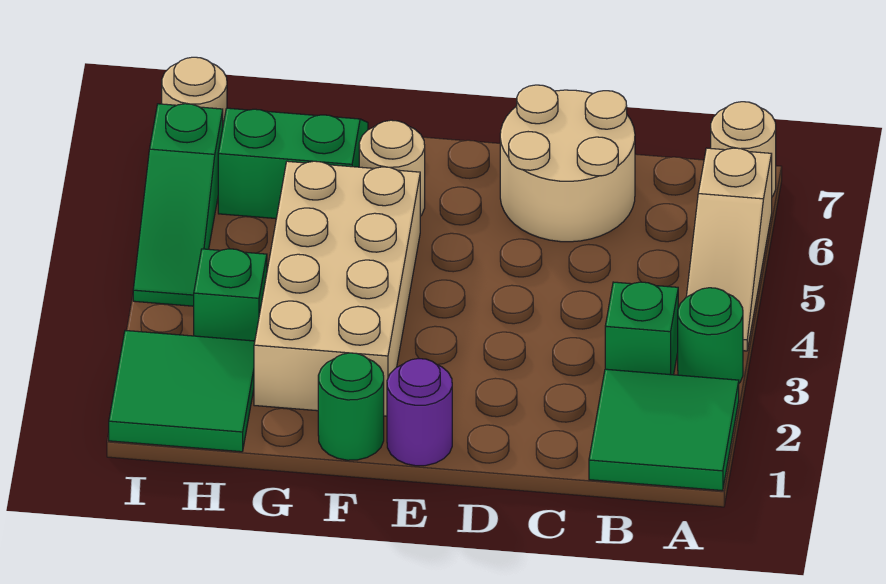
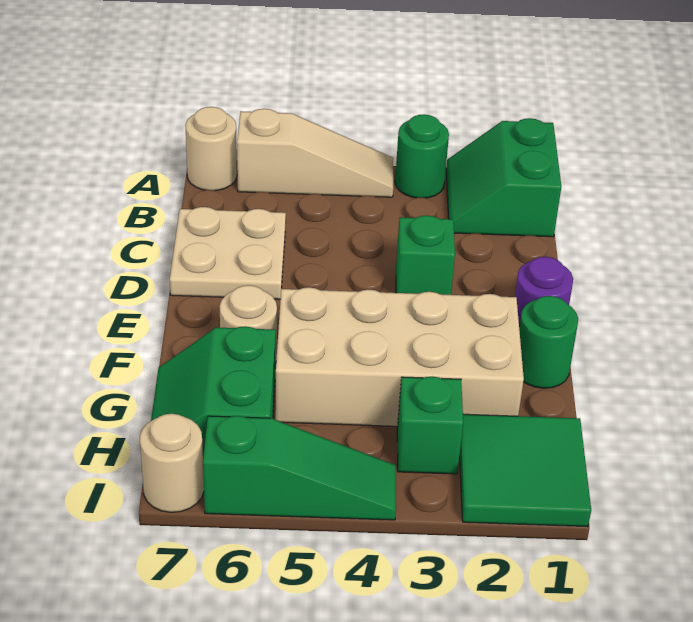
green 2x2 tile [589,369,739,491] -> green 2x2 slope [446,118,561,237]
green 1x1 brick [605,282,678,375] -> green 1x1 brick moved to [396,215,455,295]
tan 2x2 round brick [500,85,635,242] -> tan 2x2 plate [170,207,286,299]

